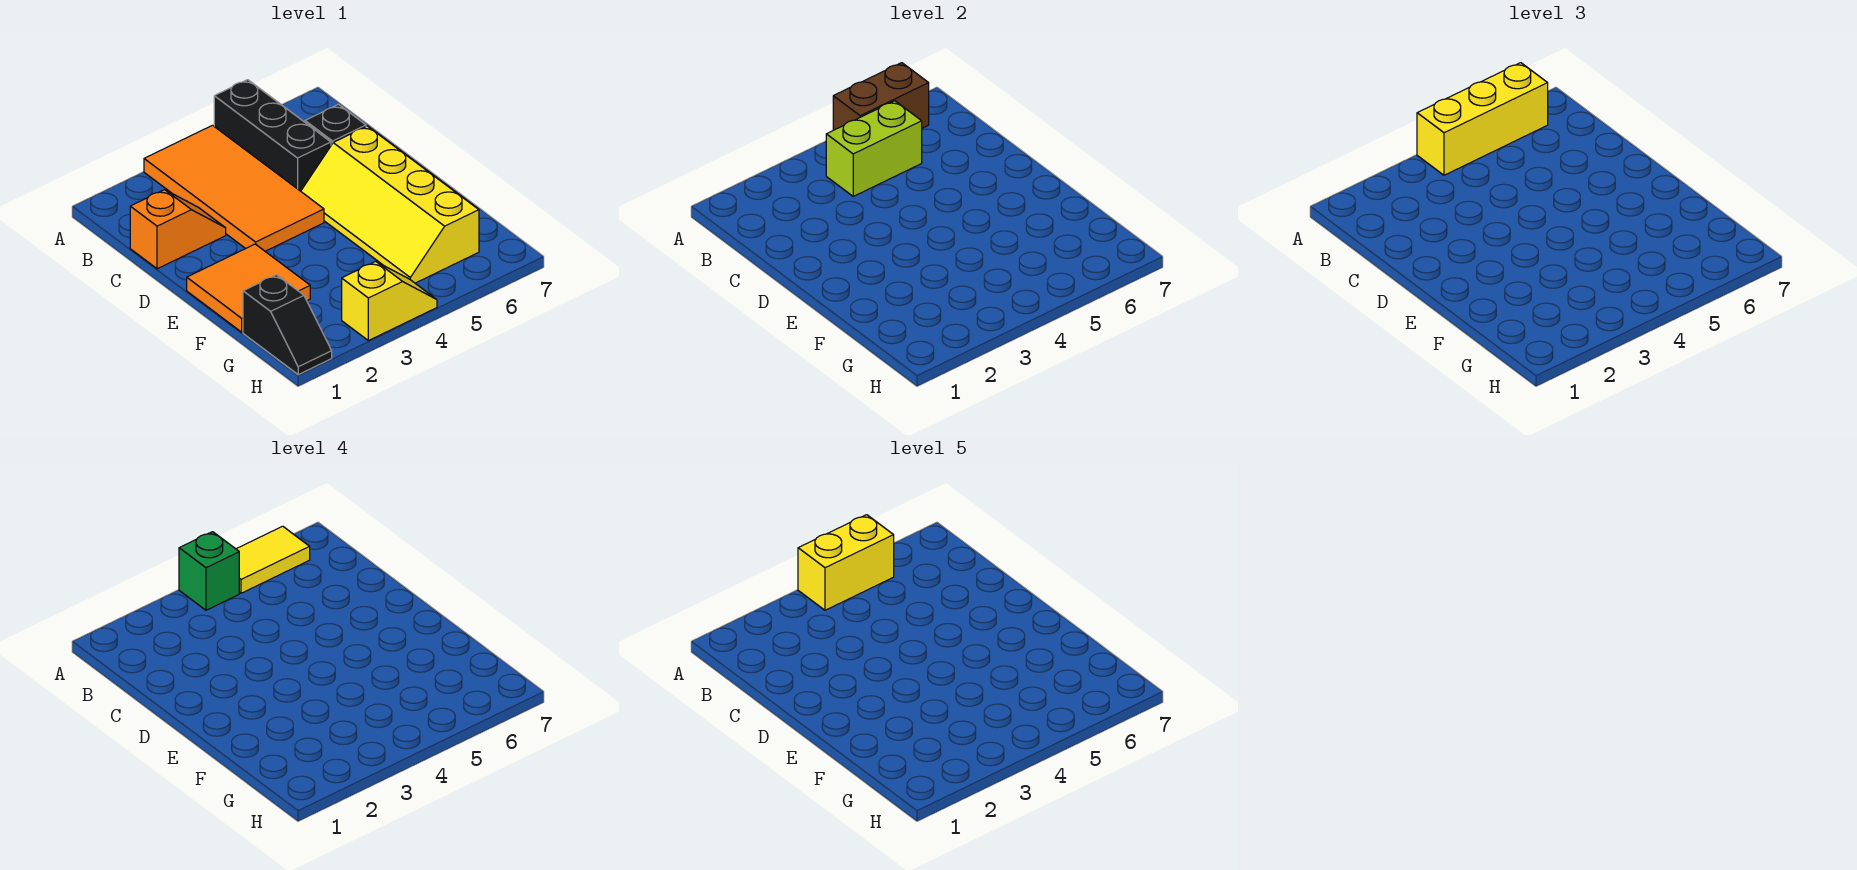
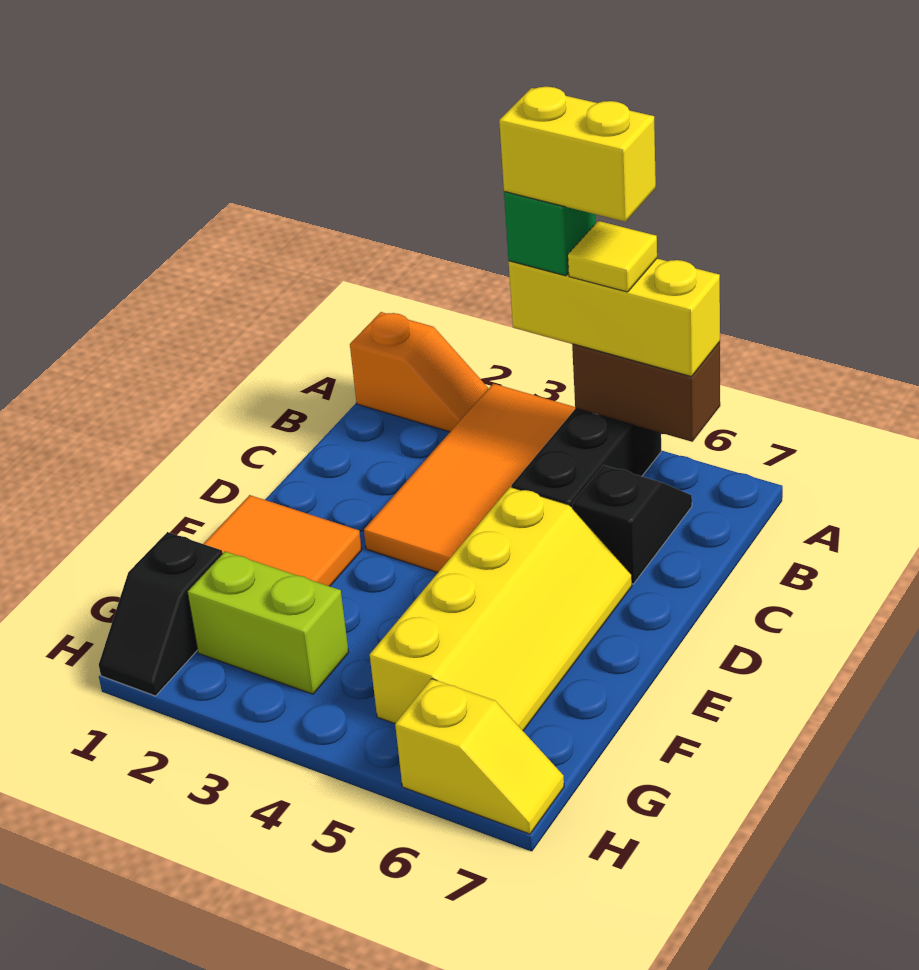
yellow 1x2 tile [237,526,310,593] -> yellow 1x1 tile [568,221,657,292]
lime 1x2 brick [826,101,922,196] -> lime 1x2 brick moved to [187,551,349,694]
orange 1x2 slope [130,190,226,269] -> orange 1x2 slope moved to [350,312,489,432]
yellow 2x4 slope [301,126,479,283] -> yellow 2x4 slope turned to [370,487,632,731]
yellow 1x2 slope [342,261,437,341] -> yellow 1x2 slope moved to [395,679,564,834]

